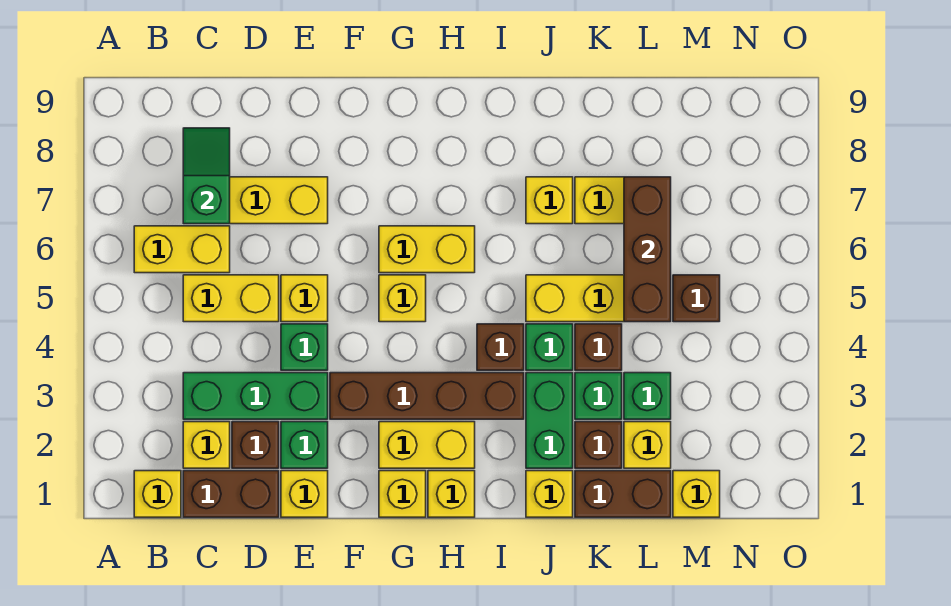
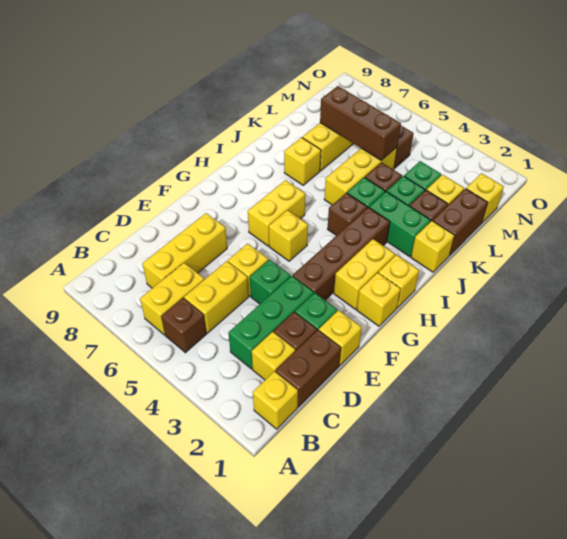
none -> brown 1x1 brick [161,298,206,353]
green 1x2 slope [183,128,230,224] -> none

